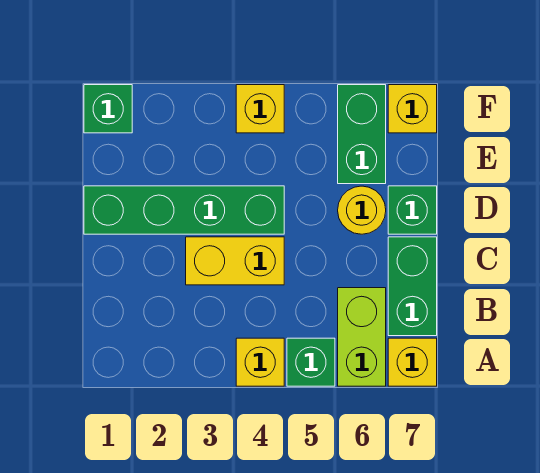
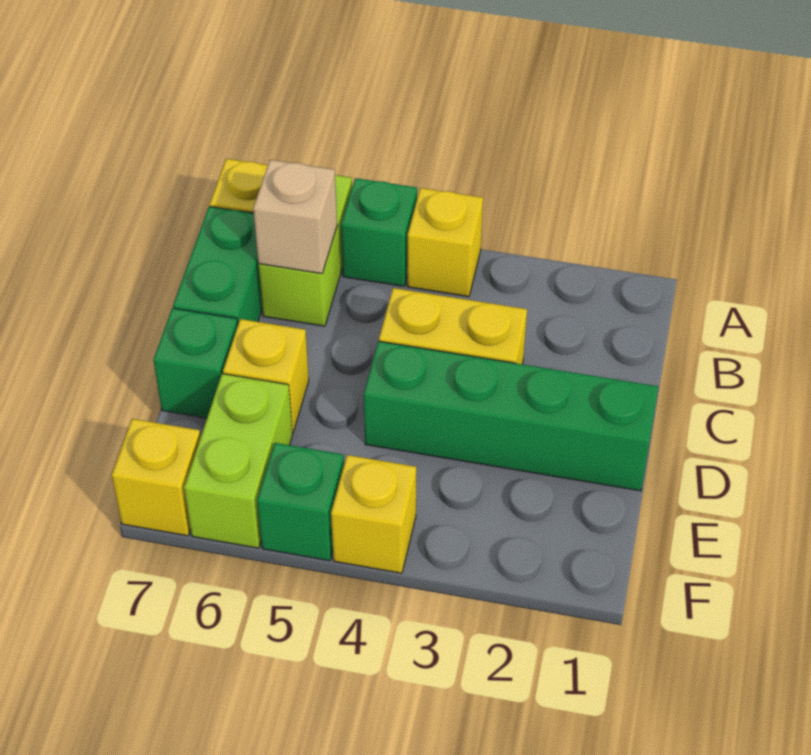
none -> tan 1x1 brick [253,160,337,274]
yellow 1x1 round brick [338,186,386,234] -> yellow 1x1 brick [223,319,309,432]
green 1x2 brick [338,85,386,184] -> lime 1x2 brick [184,374,293,548]
green 1x1 brick [84,85,132,133] -> green 1x1 brick moved to [257,443,344,561]

